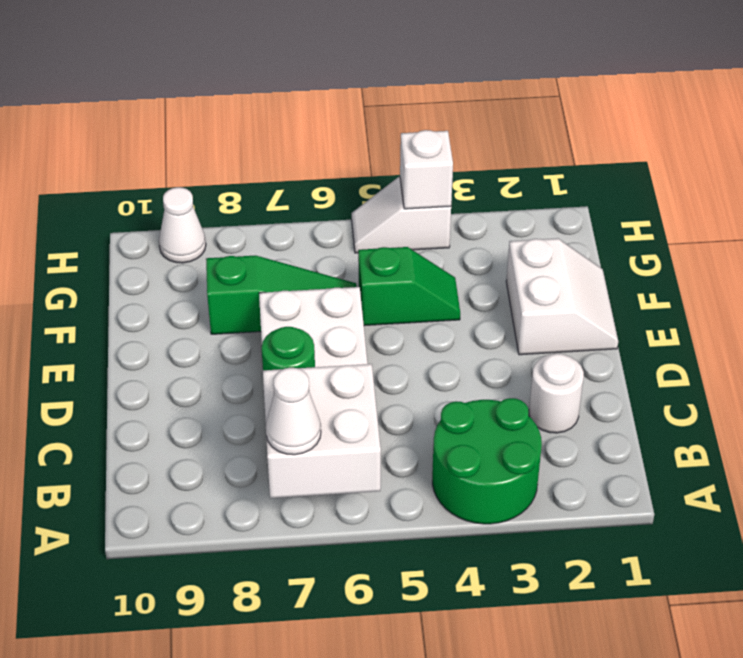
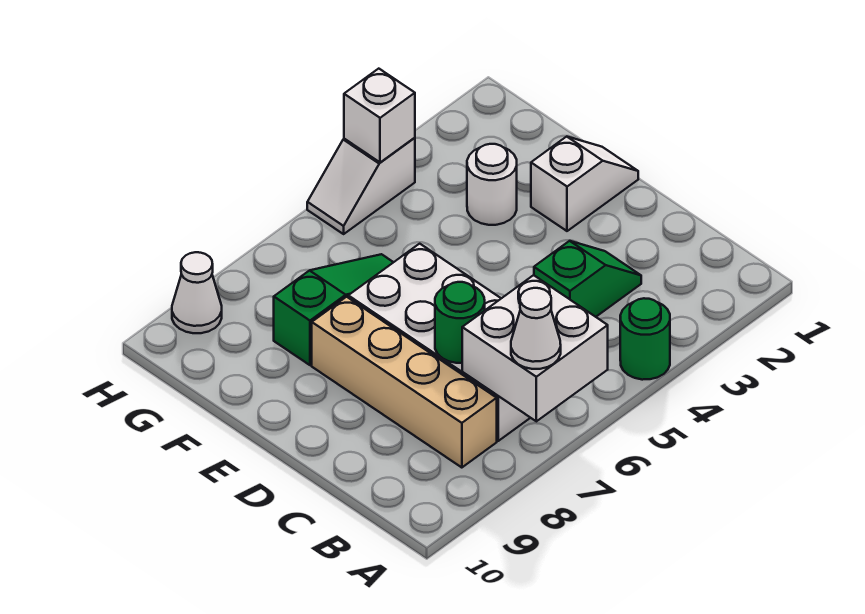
green 2x2 round brick [432,398,542,524] -> green 1x1 round brick [620,298,670,380]
none -> tan 1x4 brick [312,297,497,468]
white 1x1 round brick [529,354,584,433] -> white 1x1 round brick moved to [467,144,517,225]
white 2x2 slope [506,238,618,355] -> white 1x2 slope [531,137,638,231]
green 1x2 slope [358,247,460,326] -> green 1x2 slope moved to [534,241,641,317]

